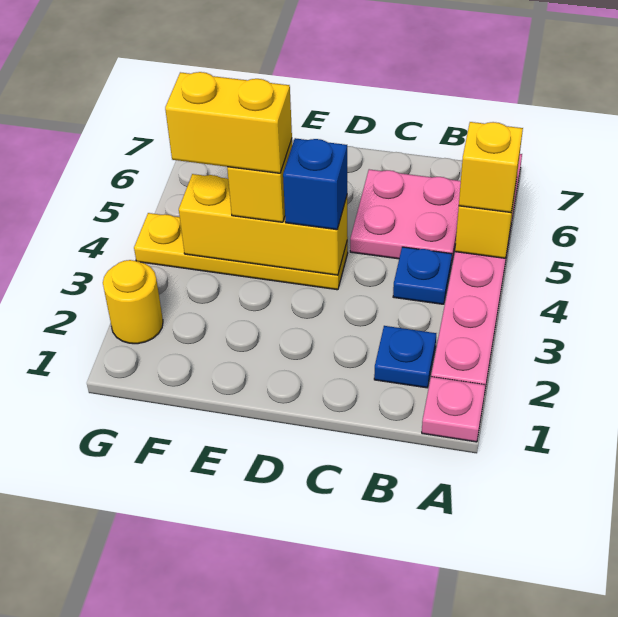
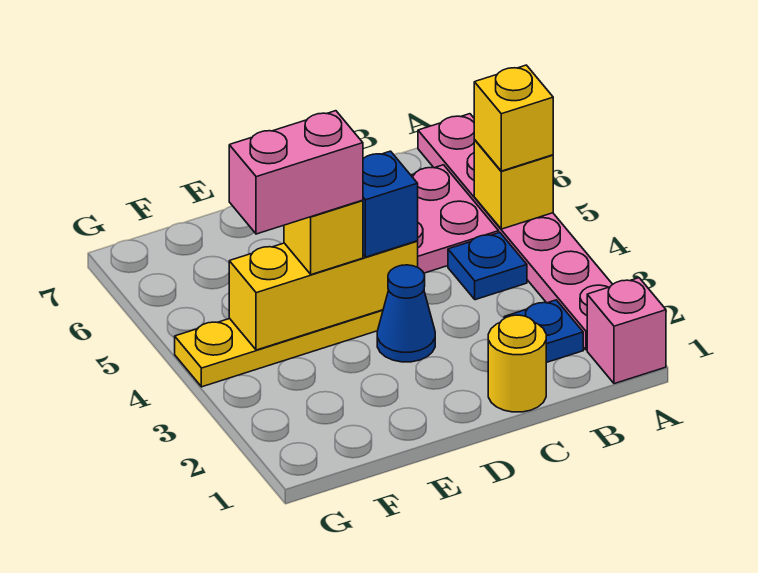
pink 1x1 plate [422,377,485,442] -> pink 1x1 brick [587,278,666,384]
none -> blue 1x1 cone [377,265,435,362]
yellow 1x2 brick [165,72,292,173] -> pink 1x2 brick [229,111,363,234]
yellow 1x1 round brick [103,260,163,344] -> yellow 1x1 round brick moved to [488,315,546,412]

